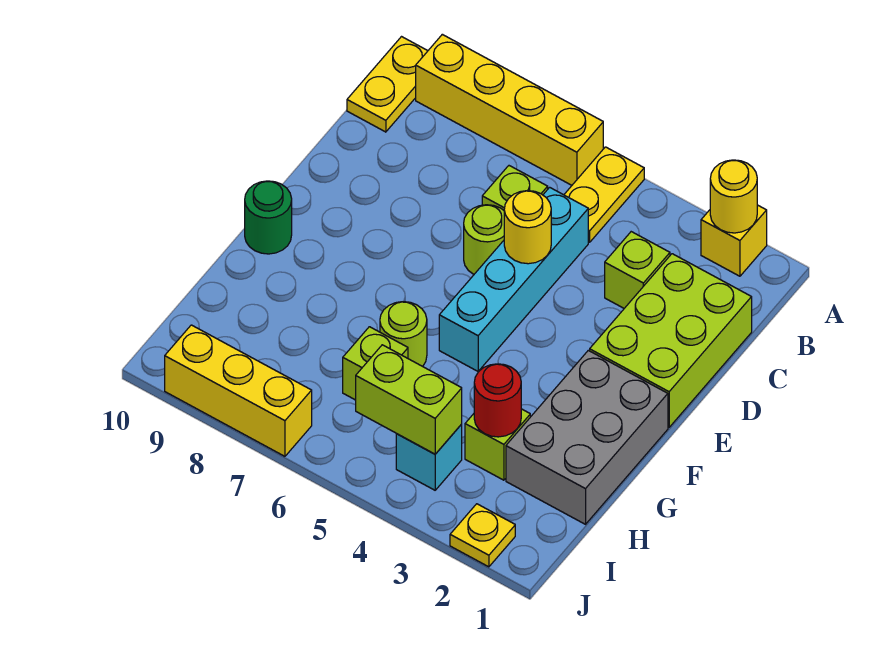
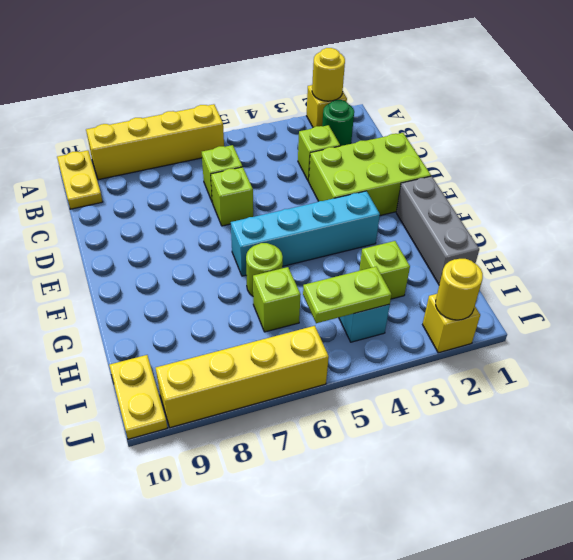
yellow 1x2 plate [564,147,644,242] -> yellow 1x2 plate moved to [109,355,167,439]
lime 2x3 brick [590,254,752,427] -> lime 2x3 brick turned to [309,133,431,215]
cyan 1x4 brick [439,187,588,371] -> cyan 1x4 brick turned to [231,191,380,276]
yellow 1x1 round brick [504,191,551,264] -> yellow 1x1 round brick moved to [436,259,483,320]
lime 1x1 round brick [464,205,504,274] -> lime 1x1 brick [211,167,253,226]
grey 2x3 brick [506,350,668,524] -> grey 1x3 brick [396,176,479,284]
green 1x1 round brick [245,181,292,254] -> green 1x1 round brick moved to [322,100,354,146]
red 1x1 round brick [474,364,521,437] -> none
lime 1x2 brick [356,345,462,454] -> lime 1x2 plate [303,267,391,323]
yellow 1x1 plate [450,504,515,567] -> yellow 1x1 brick [423,294,480,353]
yellow 1x3 brick [165,325,312,456] -> yellow 1x4 brick [156,326,329,428]

